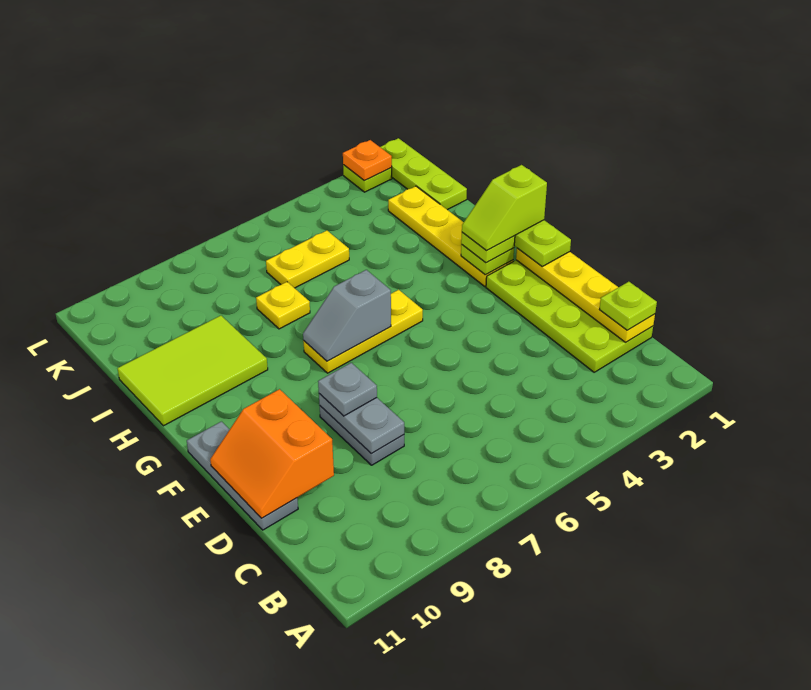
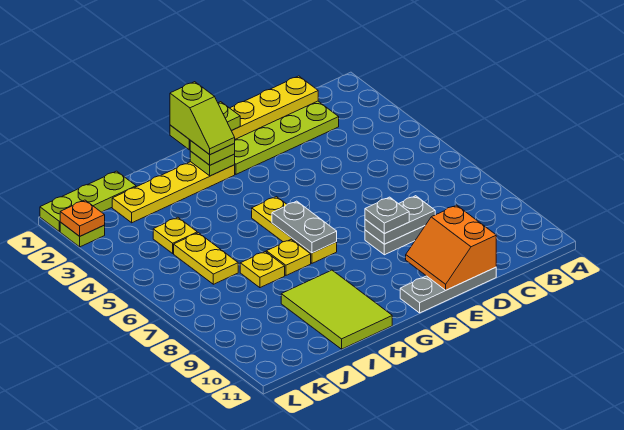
lime 1x1 plate [599,282,657,330] -> none
orange 2x2 slope [210,389,334,518] -> orange 2x2 slope turned to [406,205,496,290]
grey 1x2 slope [303,270,391,361] -> grey 1x2 plate [272,201,337,253]
none -> yellow 1x1 plate [266,239,311,275]
none -> yellow 1x1 plate [153,217,197,253]

